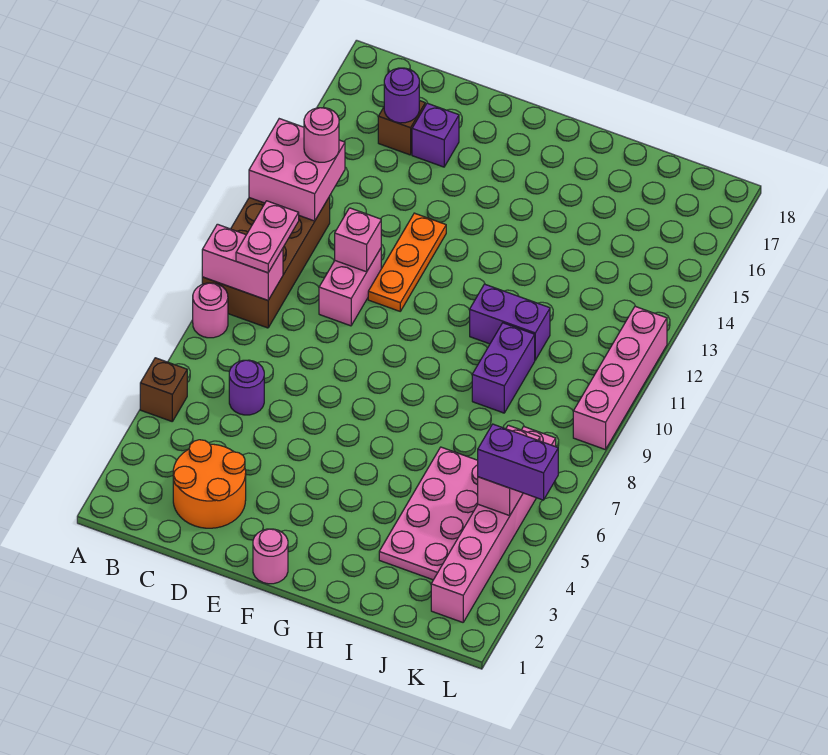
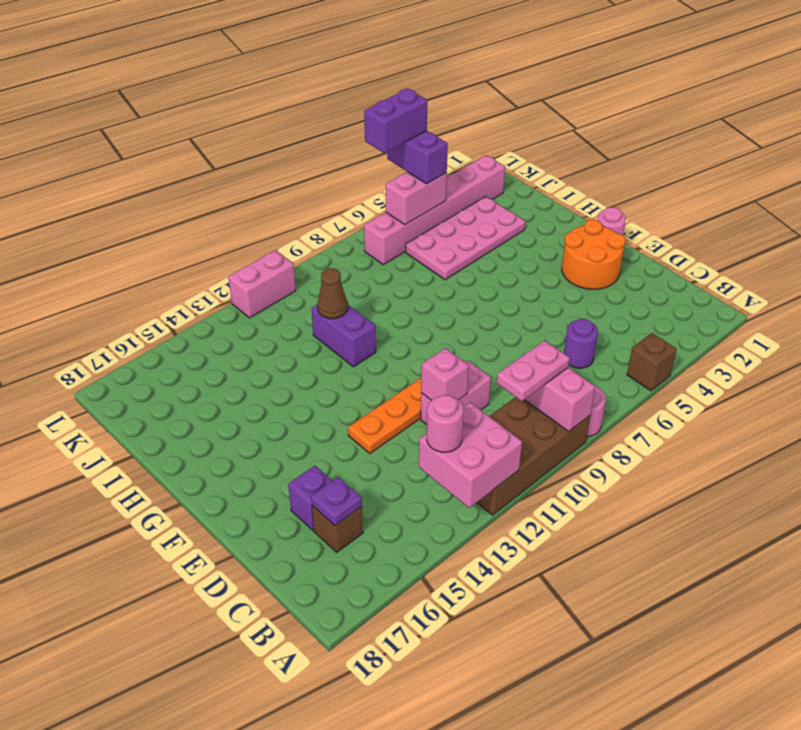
orange 2x2 round brick [173,440,246,528] -> orange 2x2 round brick moved to [562,220,626,289]
purple 1x1 round brick [384,68,419,123] -> purple 1x1 plate [311,477,362,525]
purple 1x2 brick [472,323,535,413] -> purple 1x2 brick moved to [364,89,427,153]
none -> brown 1x1 cone [317,268,348,319]
pink 1x4 brick [573,306,667,450] -> pink 1x2 brick [228,250,296,318]

